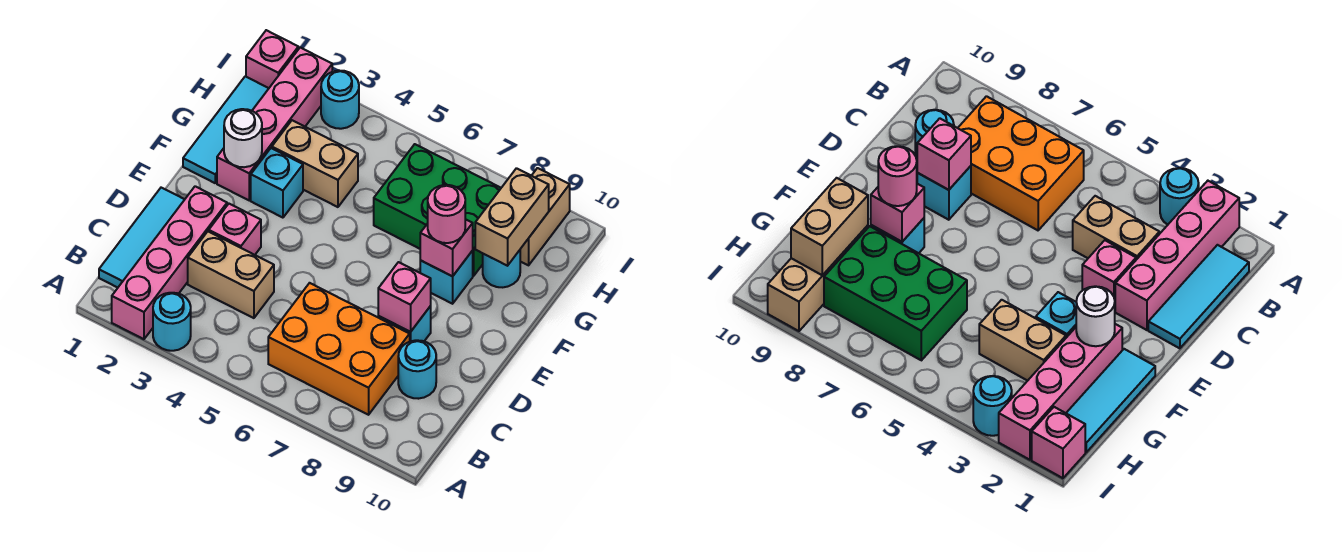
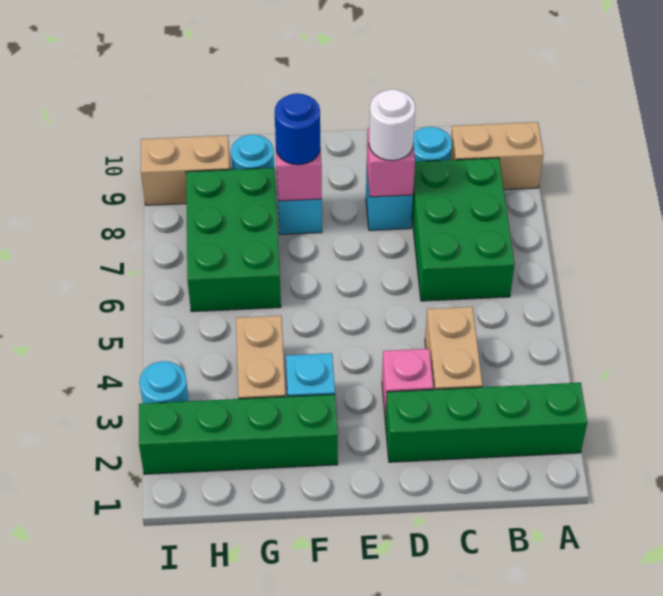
pink 1x4 brick [112,186,227,339] -> green 1x4 brick [385,383,587,462]
cyan 1x1 round brick [153,293,191,351] -> none
cyan 1x3 tile [99,188,185,288] -> none
orange 2x3 brick [268,283,410,415] -> green 2x3 brick [412,158,514,301]
cyan 1x3 tile [183,76,269,183] -> none
pink 1x4 brick [217,48,332,200] -> green 1x4 brick [139,394,338,474]
white 1x1 round brick [224,109,262,167] -> white 1x1 round brick moved to [369,89,415,161]
pink 1x1 round brick [428,185,465,243] -> blue 1x1 round brick [275,93,320,165]
tan 1x2 brick [475,168,549,266] -> tan 1x2 brick moved to [451,122,544,190]
pink 1x1 brick [246,30,298,88] -> none

